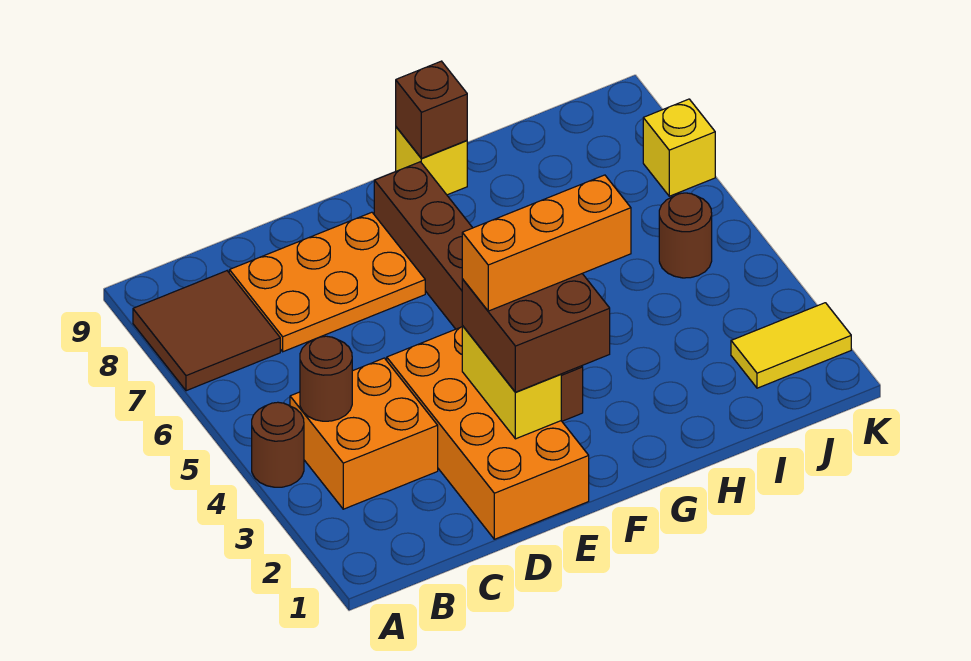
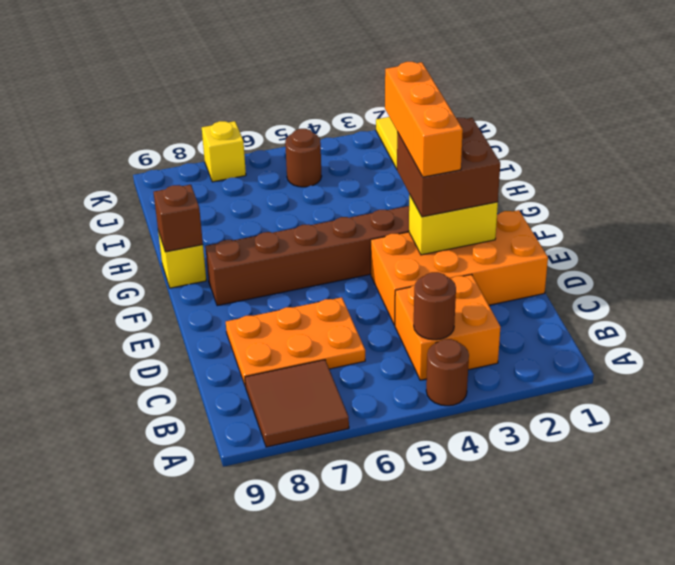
orange 2x3 plate [229,212,425,352] -> orange 2x3 plate turned to [226,297,365,387]

